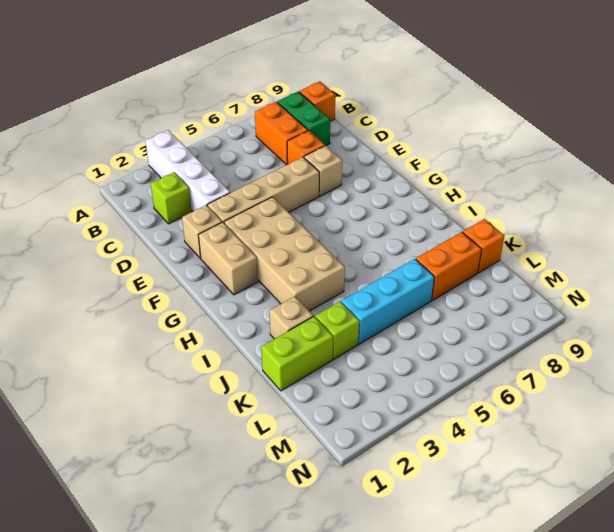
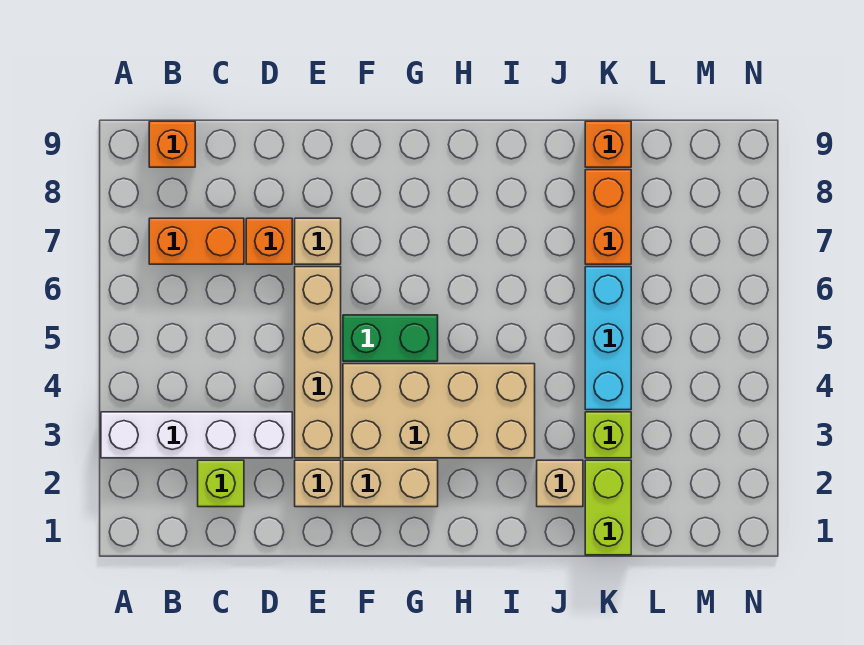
green 1x2 brick [277,92,330,146] -> green 1x2 brick moved to [343,315,438,361]

